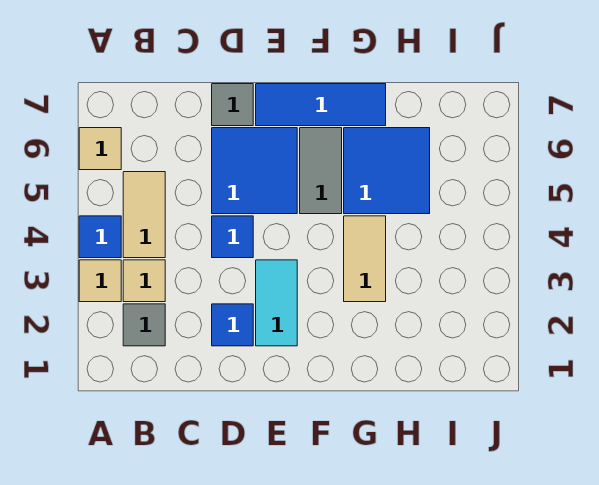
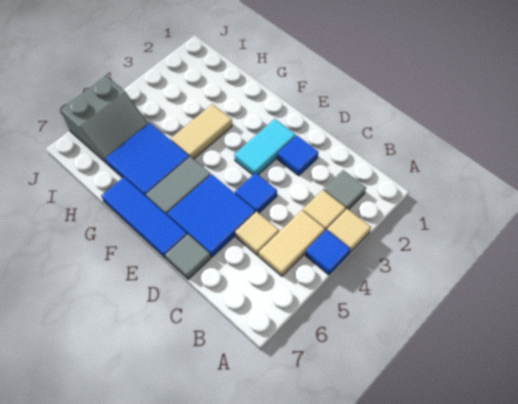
tan 1x1 tile [79,128,121,170] -> tan 1x1 tile moved to [235,211,279,256]
none -> grey 2x2 slope [61,76,148,163]

